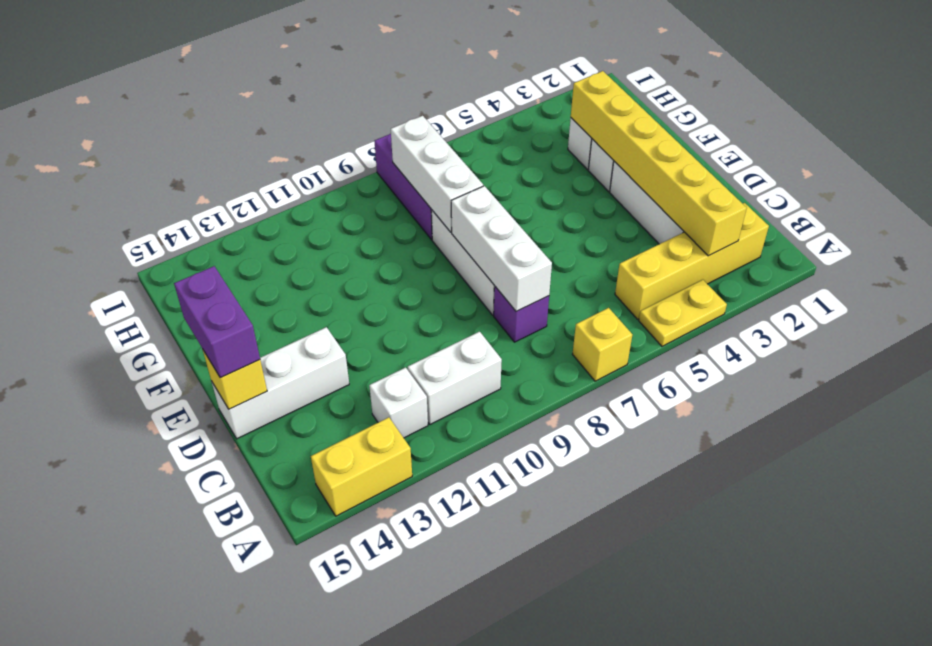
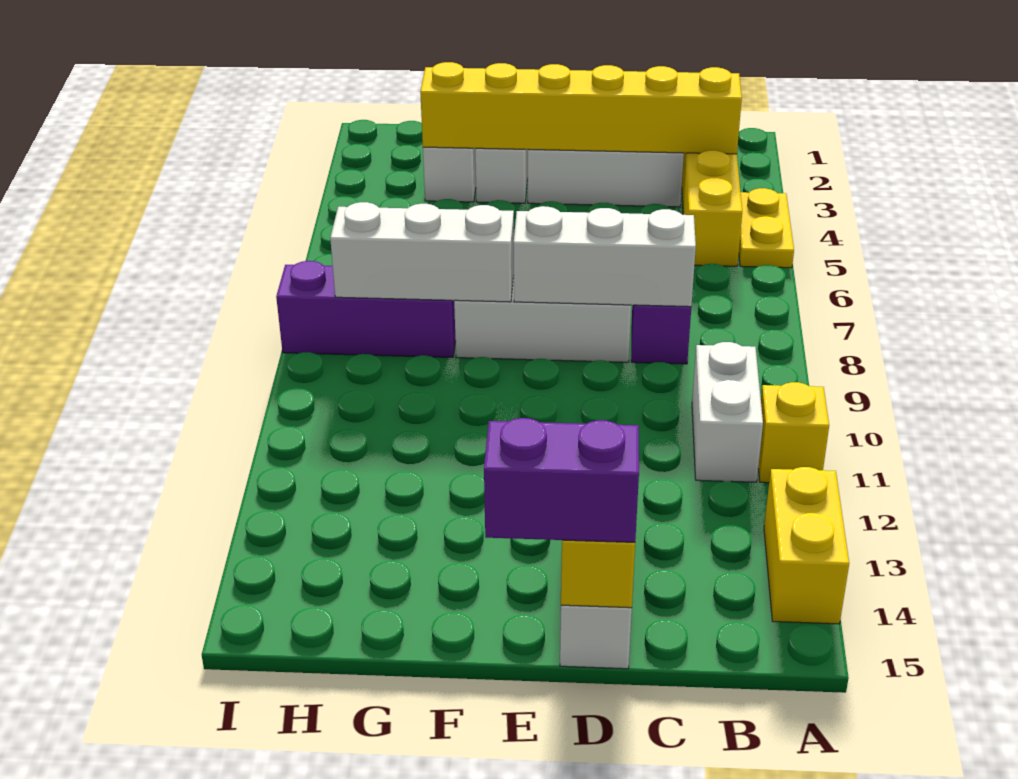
yellow 1x1 brick [572,308,632,381] -> yellow 1x1 brick moved to [758,382,829,483]
white 1x1 brick [369,367,428,438] -> none

